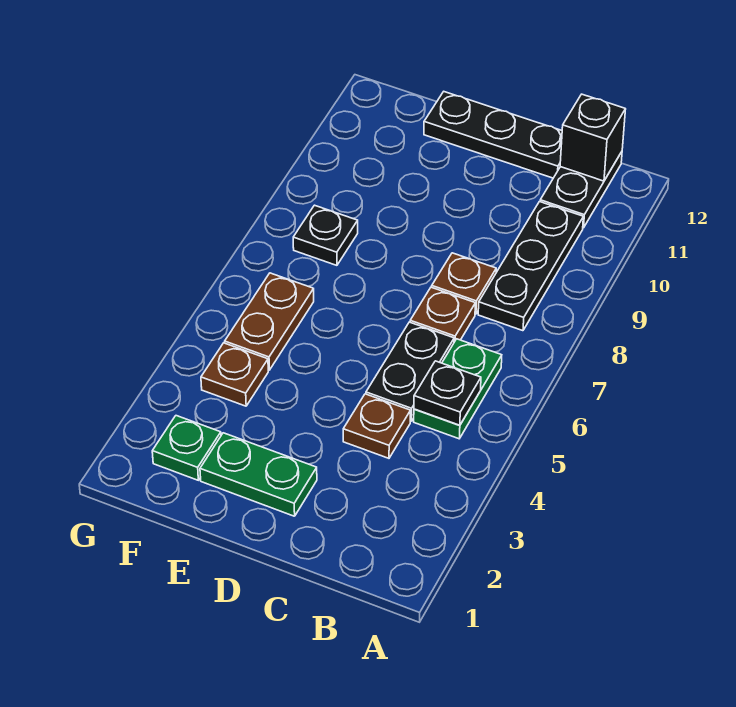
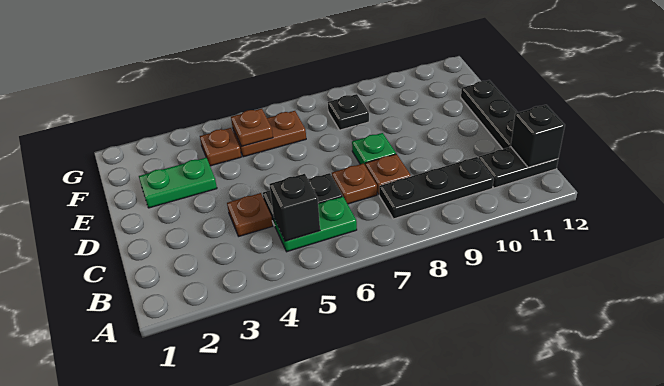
black 1x1 plate [414,361,481,425] -> black 1x1 brick [270,174,320,241]
green 1x2 plate [200,433,317,516] -> green 1x2 plate turned to [139,158,217,208]
green 1x1 plate [152,416,221,480] -> green 1x1 plate moved to [352,133,396,164]
none -> brown 1x1 plate [231,109,273,146]

